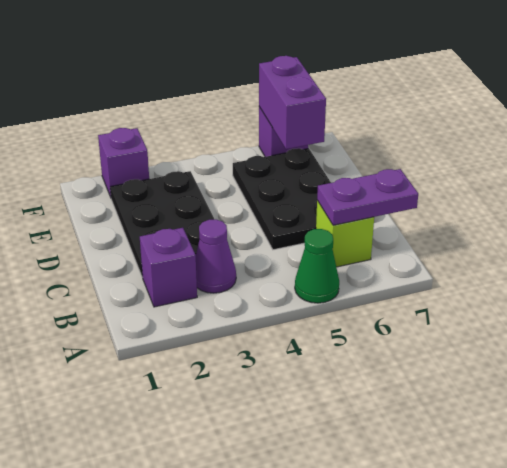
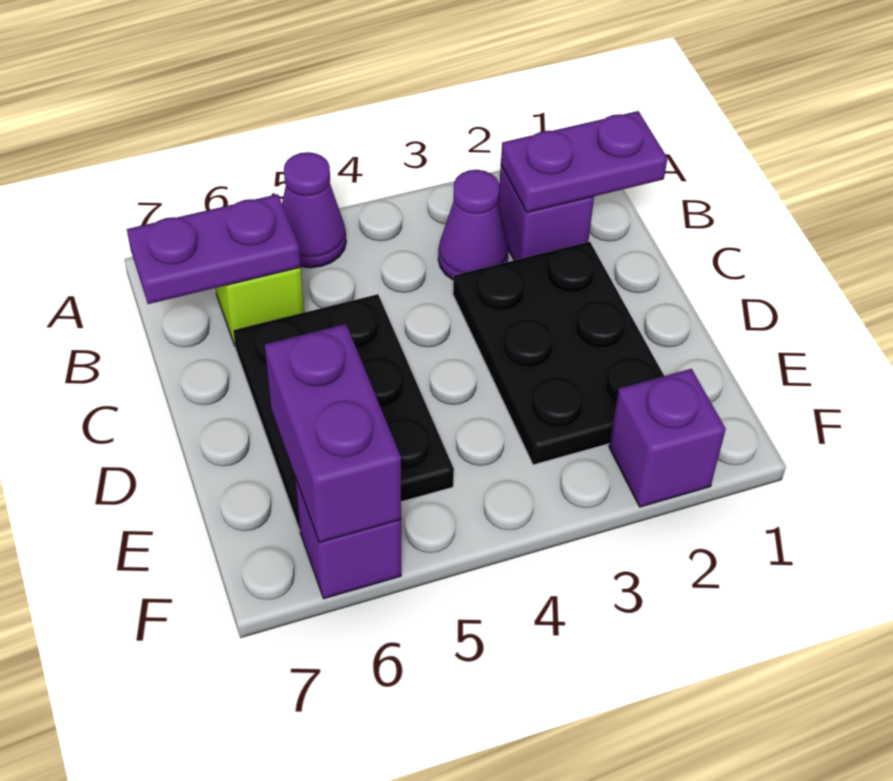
green 1x1 cone [295,229,339,303] -> purple 1x1 cone [282,152,346,268]
none -> purple 1x2 plate [501,111,668,212]

